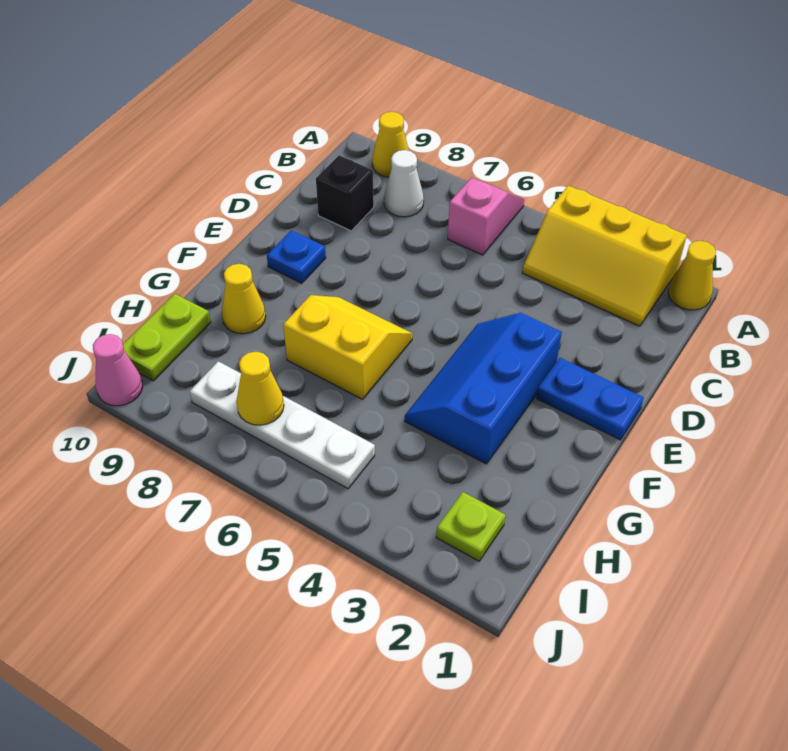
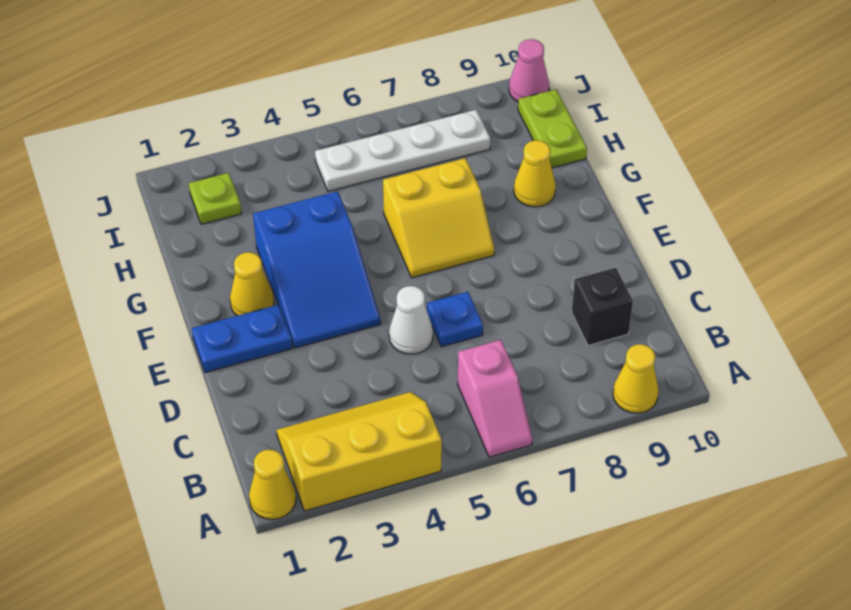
white 1x1 cone [384,150,424,217] -> white 1x1 cone moved to [389,286,433,354]
blue 2x3 slope [405,313,562,464] -> blue 2x3 slope turned to [253,191,381,348]
blue 1x1 plate [267,230,326,283] -> blue 1x1 plate moved to [427,292,483,347]
yellow 1x1 cone [236,352,284,425] -> yellow 1x1 cone moved to [230,252,274,316]

